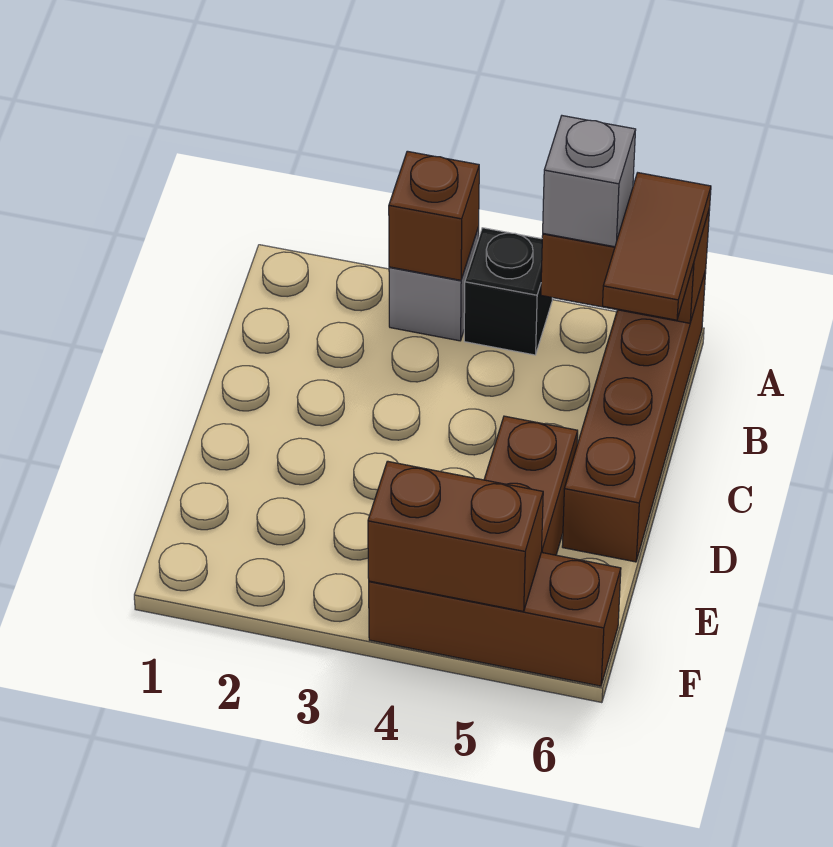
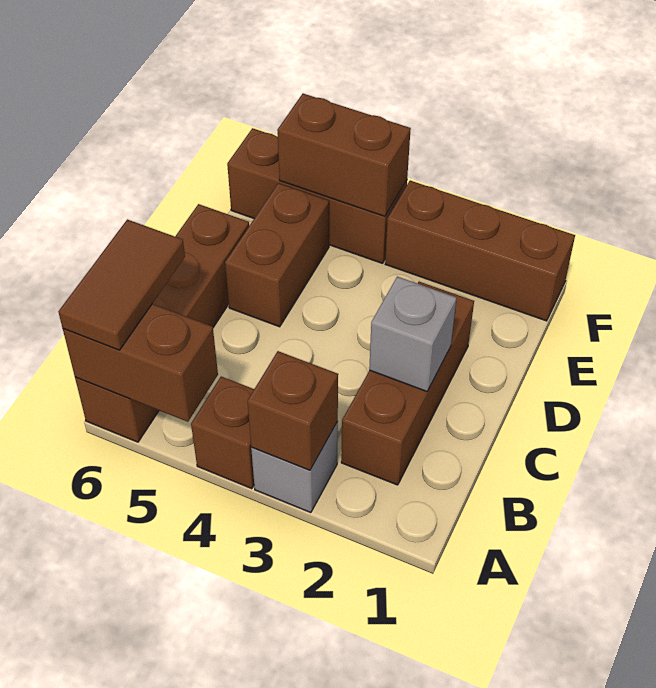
black 1x1 brick [464,228,552,355] -> brown 1x1 brick [191,377,254,489]
grey 1x1 brick [543,116,636,247] -> grey 1x1 brick moved to [369,277,456,391]
none -> brown 1x3 brick [341,282,474,485]
none -> brown 1x3 brick [385,181,575,321]

